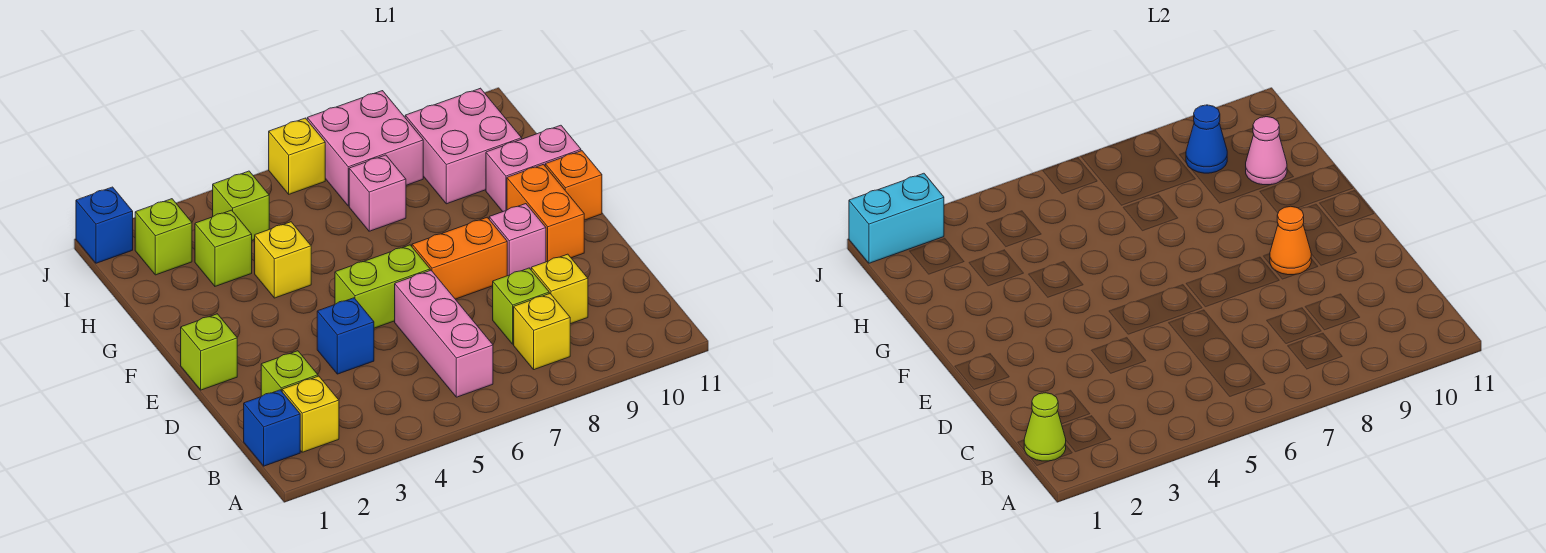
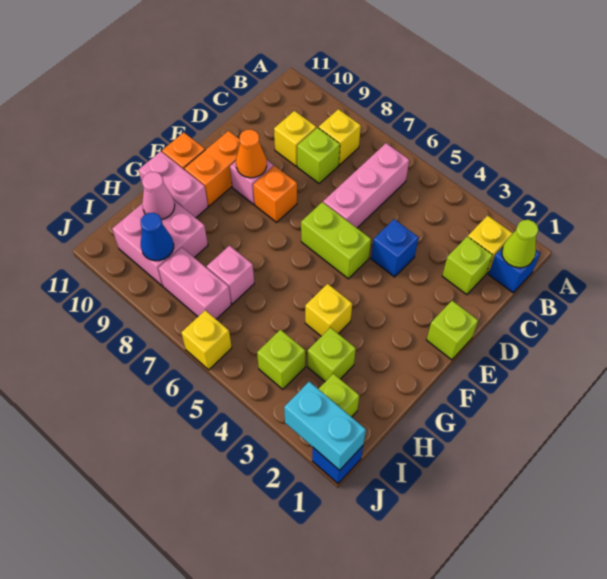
orange 1x2 brick [412,217,507,299] -> orange 1x1 brick [253,166,297,222]
pink 2x2 brick [307,91,423,206] -> pink 1x2 brick [158,247,231,319]

